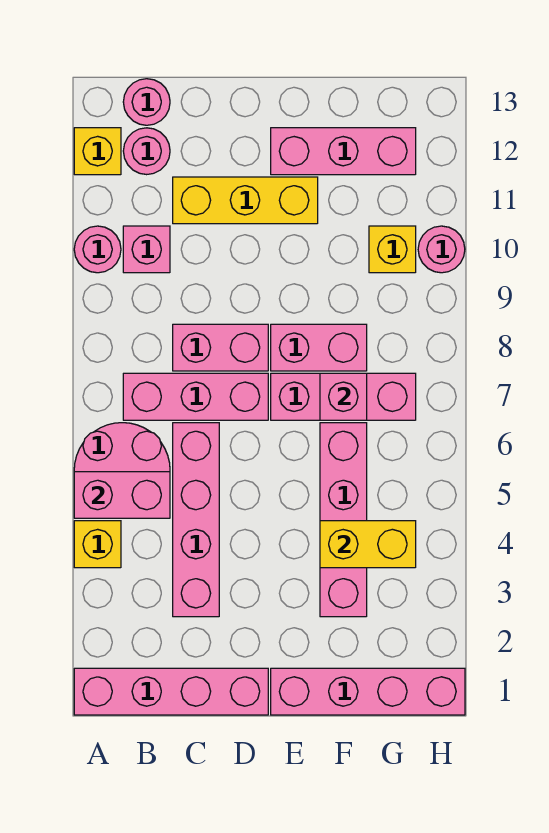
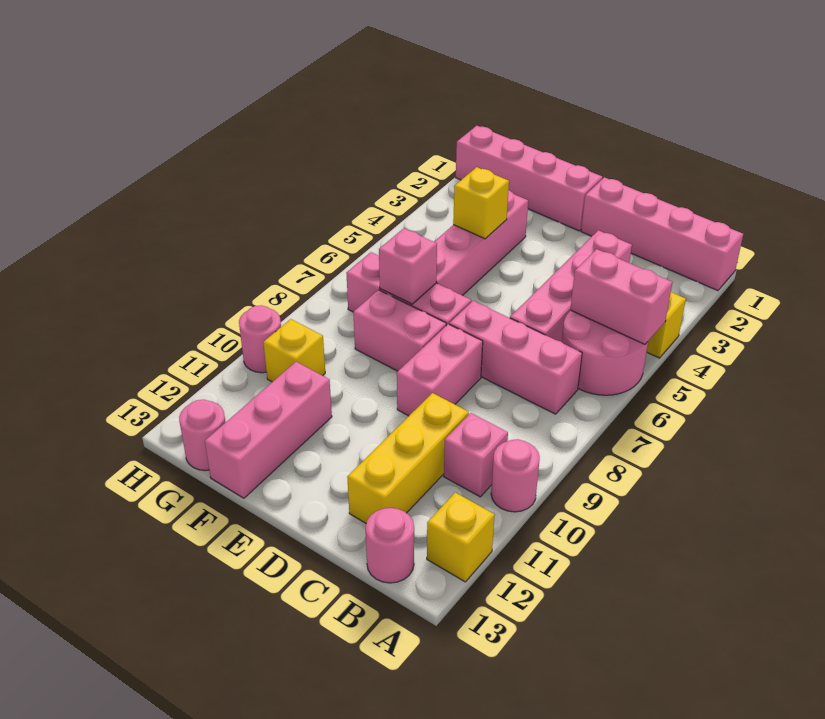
pink 1x1 round brick [123,128,170,175] -> pink 1x1 round brick moved to [179,400,225,471]
pink 1x2 brick [173,324,268,371] -> pink 1x2 brick turned to [397,324,483,416]
yellow 1x3 brick [173,177,318,224] -> yellow 1x3 brick turned to [347,393,469,523]
pink 1x3 brick [271,128,416,175] -> pink 1x3 brick turned to [205,362,332,498]
yellow 1x2 brick [320,521,416,568] -> yellow 1x1 brick [453,167,509,239]

